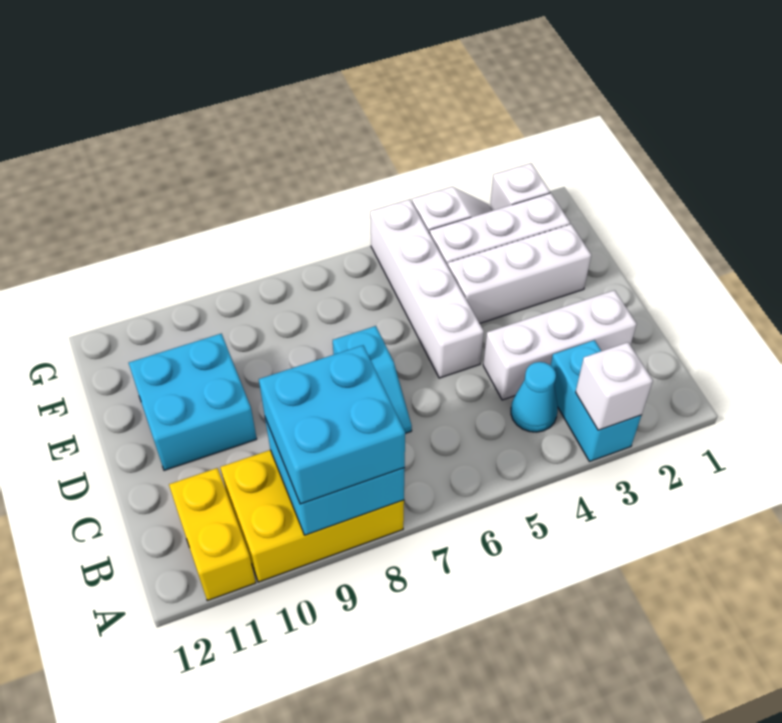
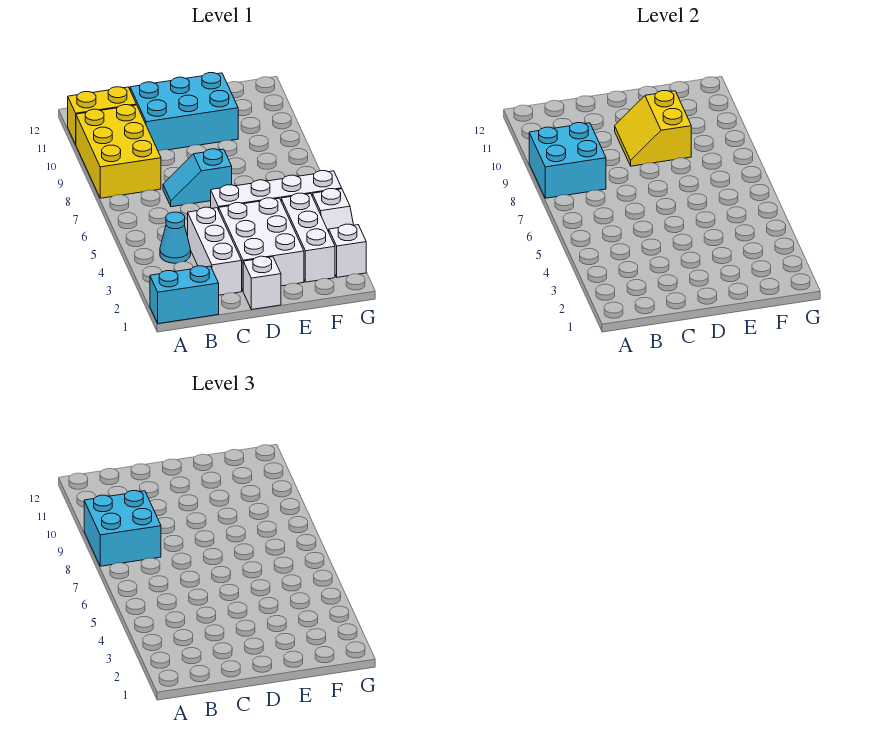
cyan 1x2 brick [551,340,641,461] -> cyan 1x2 brick moved to [150,266,219,324]
white 1x1 brick [576,342,653,430] -> white 1x1 brick moved to [243,256,281,310]
none -> yellow 2x2 slope [615,91,691,166]
cyan 2x2 brick [129,334,257,470] -> cyan 2x3 brick [130,73,238,151]
white 1x3 brick [448,224,591,323] -> white 2x3 brick [219,198,304,290]

